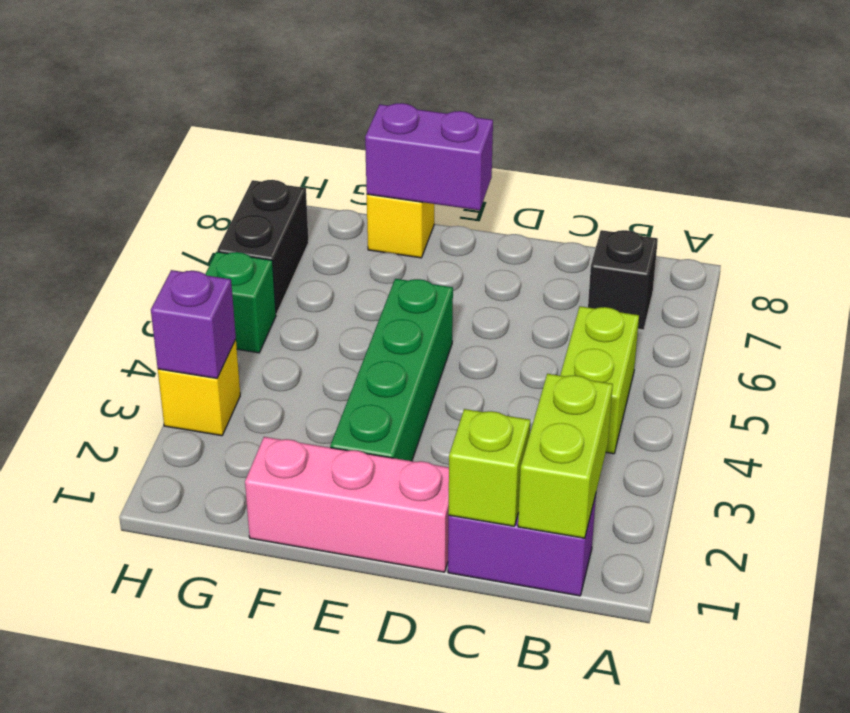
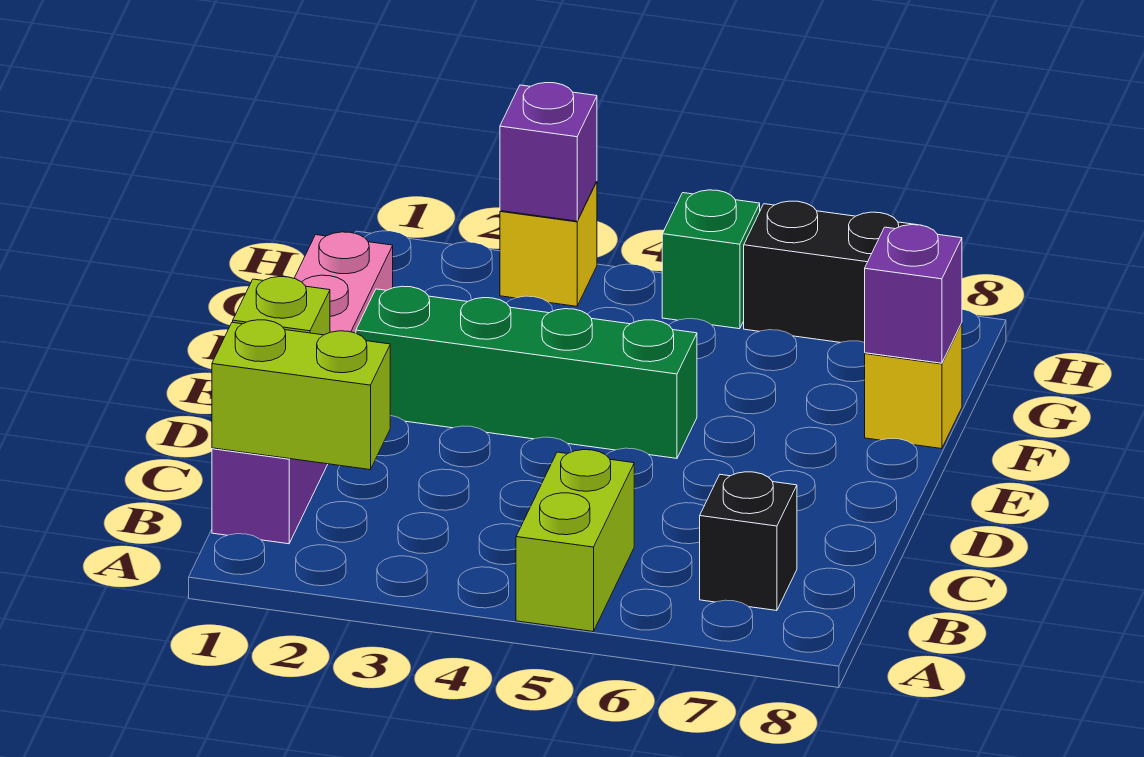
lime 1x2 brick [560,306,639,454] -> lime 1x2 brick turned to [516,450,634,631]
purple 1x2 brick [365,103,493,210] -> purple 1x1 brick [865,225,962,363]

